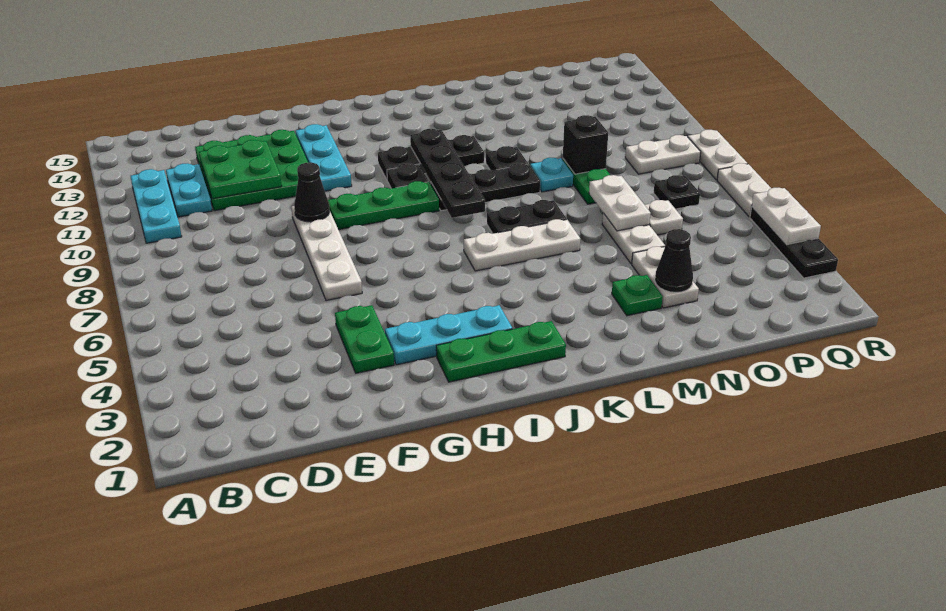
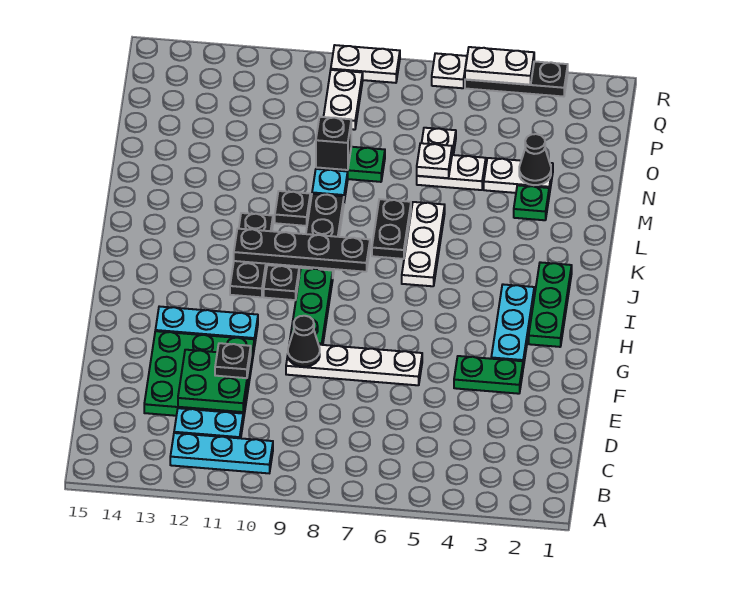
white 1x2 plate [589,175,651,231] -> white 1x1 plate [417,143,452,178]
black 1x1 plate [654,175,700,209] -> black 1x1 plate moved to [215,343,251,378]
white 1x2 plate [717,163,771,217] -> white 1x1 plate [432,53,467,88]

